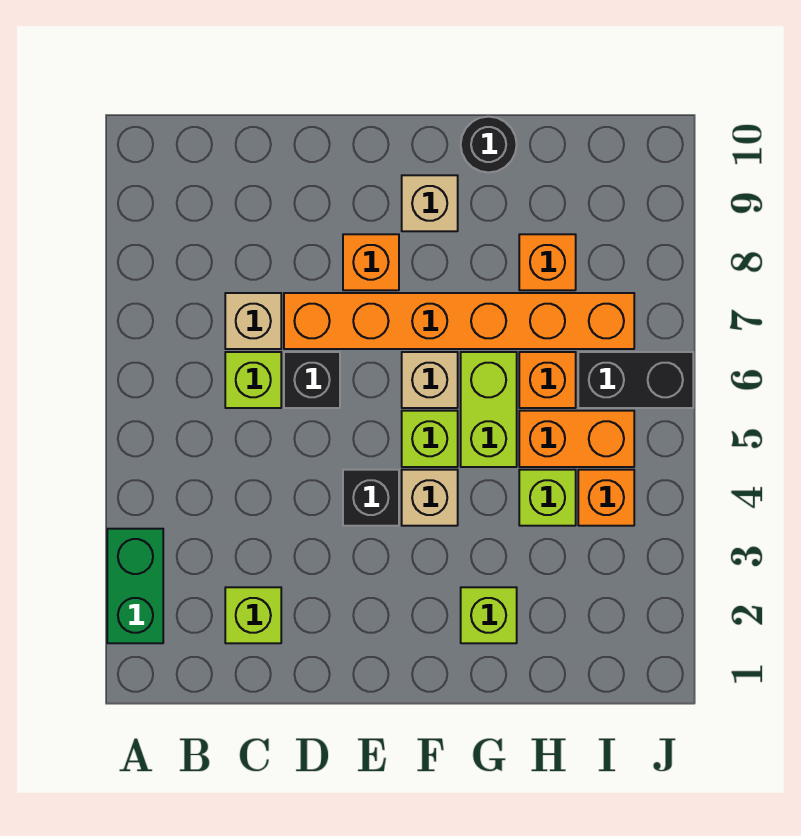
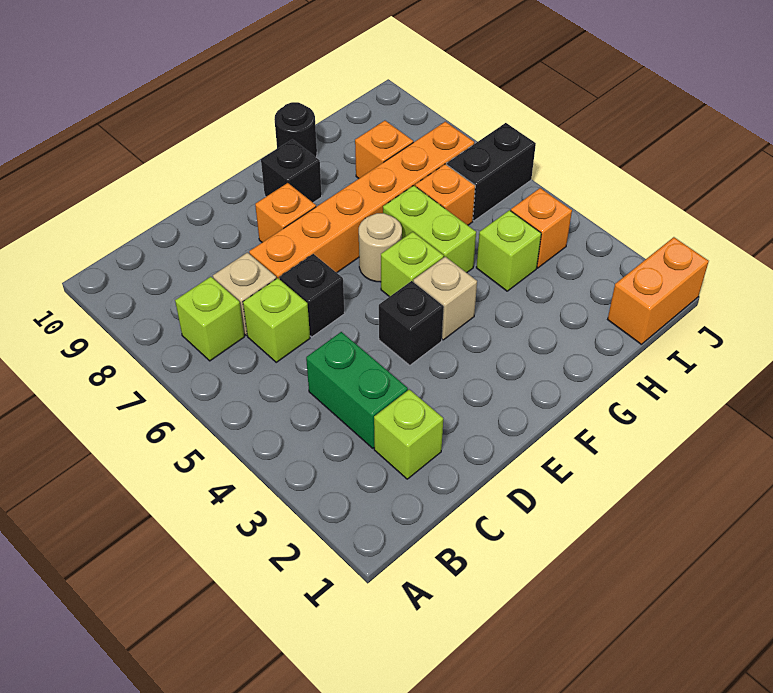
green 1x2 brick [107,529,163,643] -> green 1x2 brick moved to [306,332,408,448]
tan 1x1 brick [402,352,458,408] -> tan 1x1 round brick [359,213,402,282]
tan 1x1 brick [402,175,458,231] -> black 1x1 brick [261,139,322,203]
lime 1x1 brick [461,587,517,643] -> lime 1x1 brick moved to [175,277,244,361]
orange 1x2 brick [519,411,634,467] -> orange 1x2 brick moved to [608,237,709,344]

